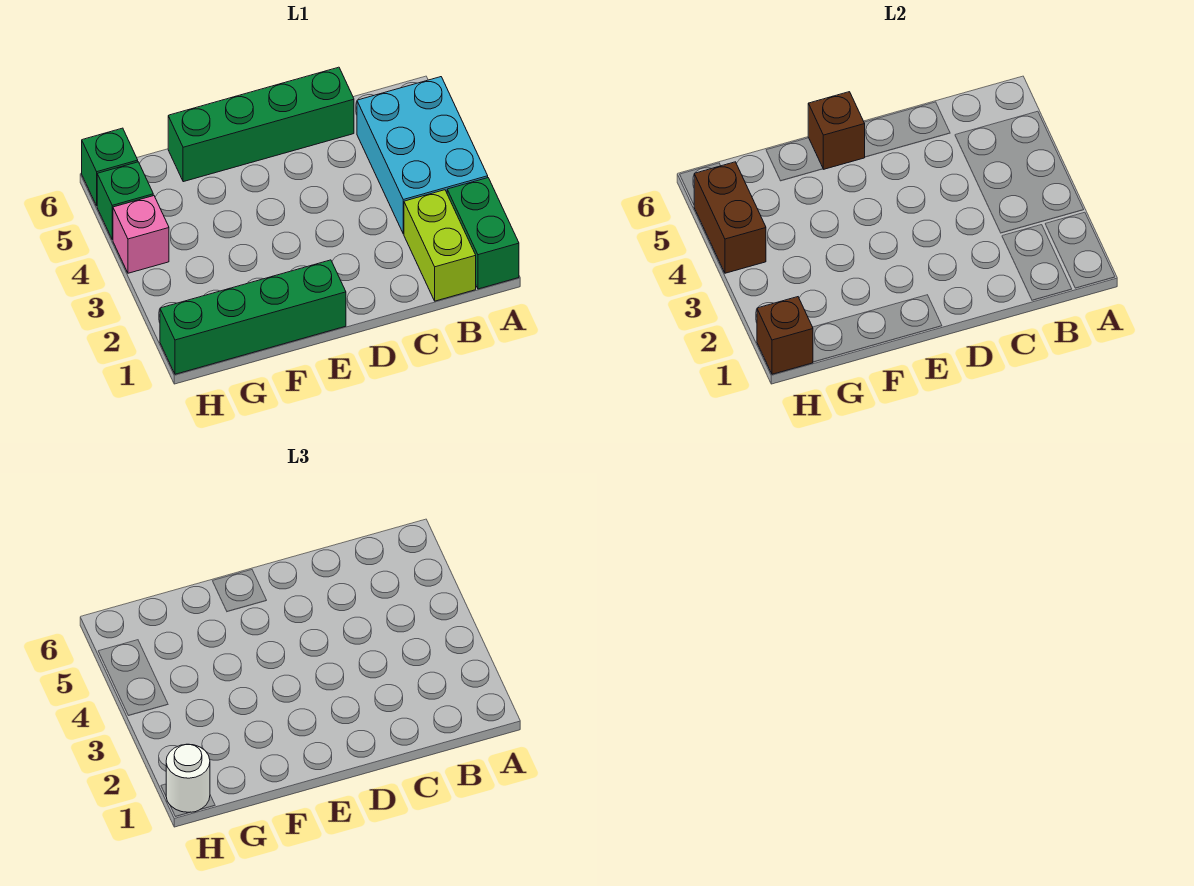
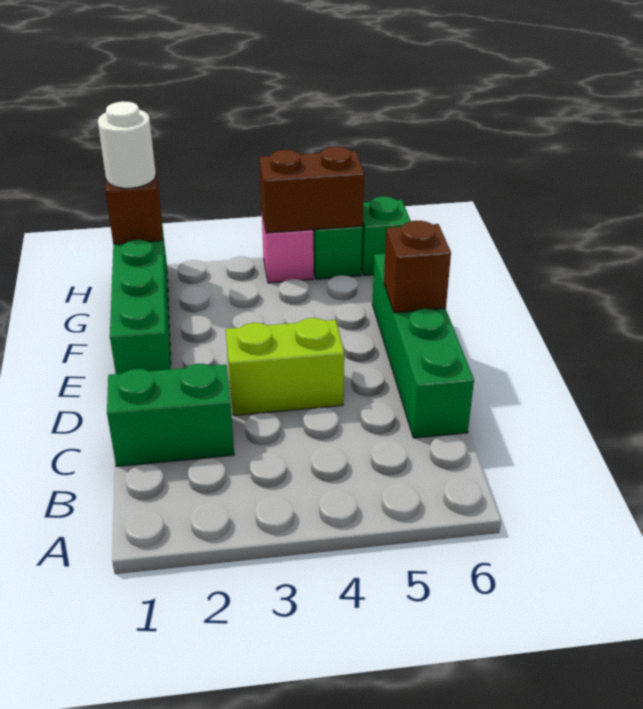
green 1x2 brick [447,178,519,289] -> green 1x2 brick moved to [107,364,234,467]
cyan 2x3 brick [357,77,488,234] -> none
lime 1x2 brick [404,190,476,301] -> lime 1x2 brick moved to [226,318,344,415]

